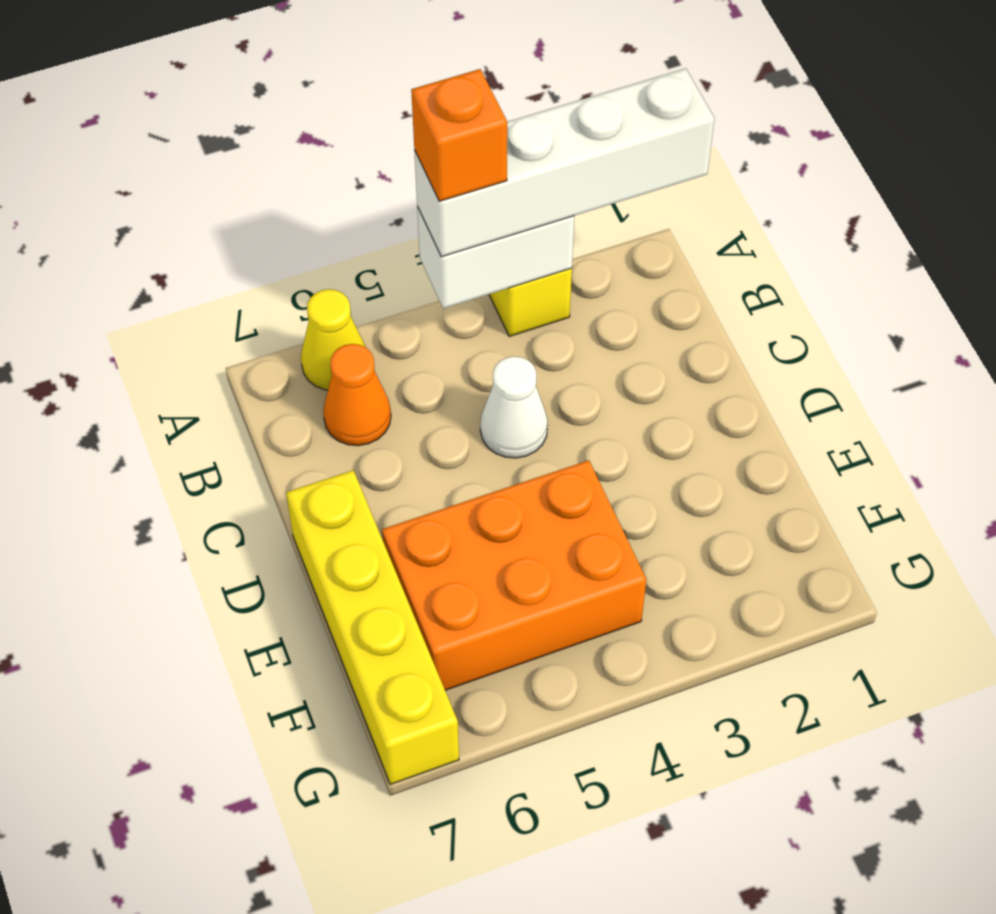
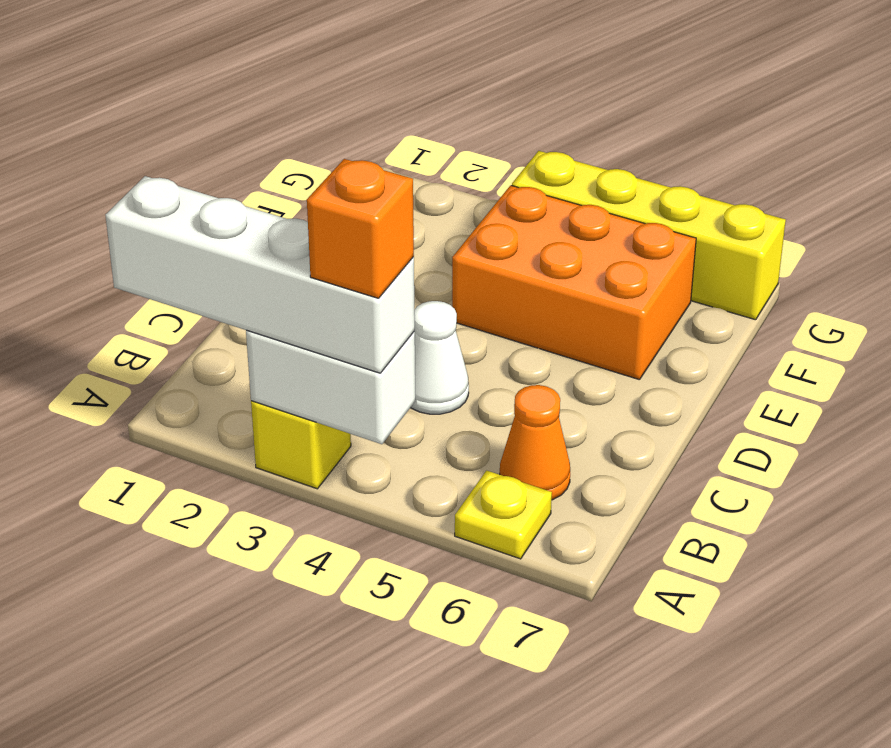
yellow 1x1 cone [301,289,365,390] -> yellow 1x1 plate [455,470,552,559]
yellow 1x4 brick [286,470,459,784] -> yellow 1x4 brick turned to [512,151,786,320]

